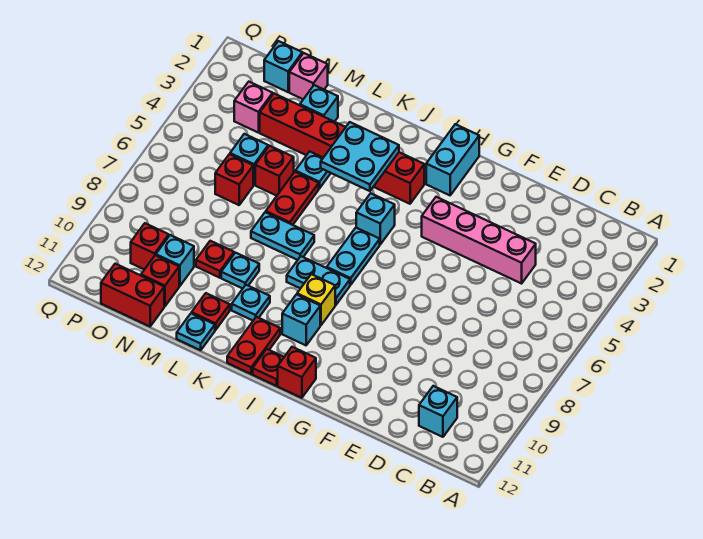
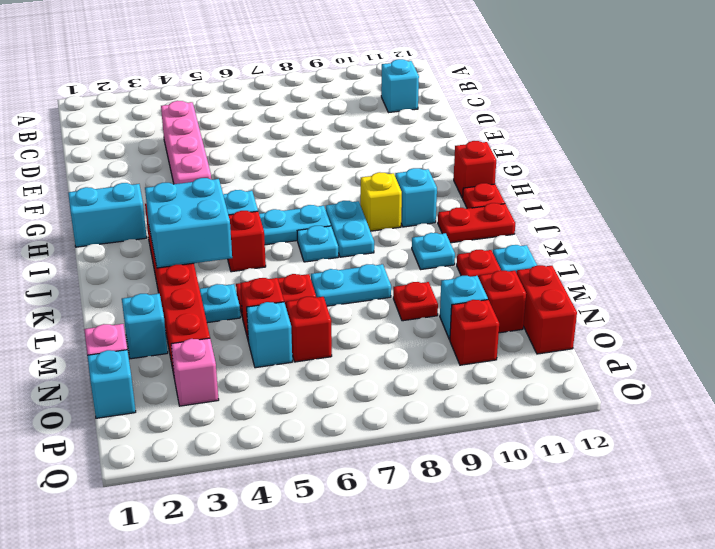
cyan 2x2 plate [321,122,399,191] -> cyan 2x2 brick [145,178,232,268]
none -> red 1x1 brick [228,211,266,272]
cyan 1x2 plate [251,212,314,260] -> cyan 1x2 plate turned to [311,264,391,306]
cyan 1x1 plate [221,253,259,289] -> cyan 1x1 plate moved to [297,226,338,262]

